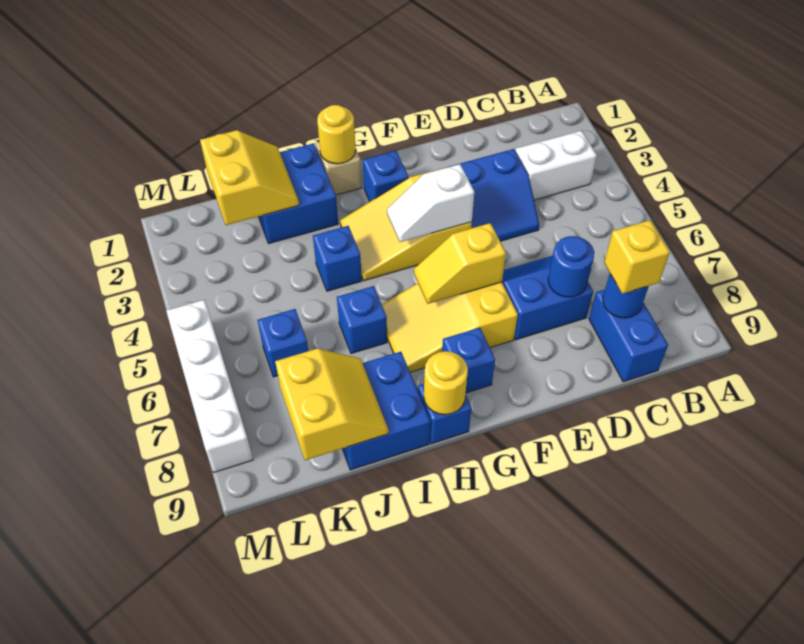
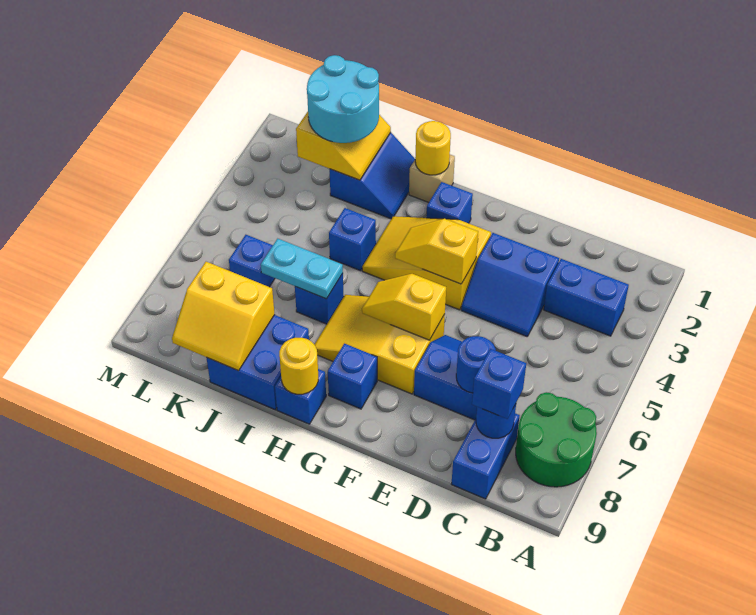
none -> green 2x2 round brick [516,392,597,487]
white 1x2 brick [515,131,597,200] -> blue 1x2 brick [544,259,629,336]
yellow 1x1 brick [604,220,670,294] -> blue 1x1 brick [472,349,526,419]
white 1x2 slope [387,164,474,242] -> yellow 1x2 slope [395,219,478,284]
blue 2x2 brick [259,143,338,243] -> blue 2x2 slope [330,133,415,219]
none -> cyan 1x2 plate [261,239,343,299]
none -> cyan 2x2 round brick [307,55,379,143]
yellow 2x2 slope [275,349,388,460] -> yellow 2x2 slope turned to [172,262,275,371]
white 1x4 brick [166,300,253,472] -> none

